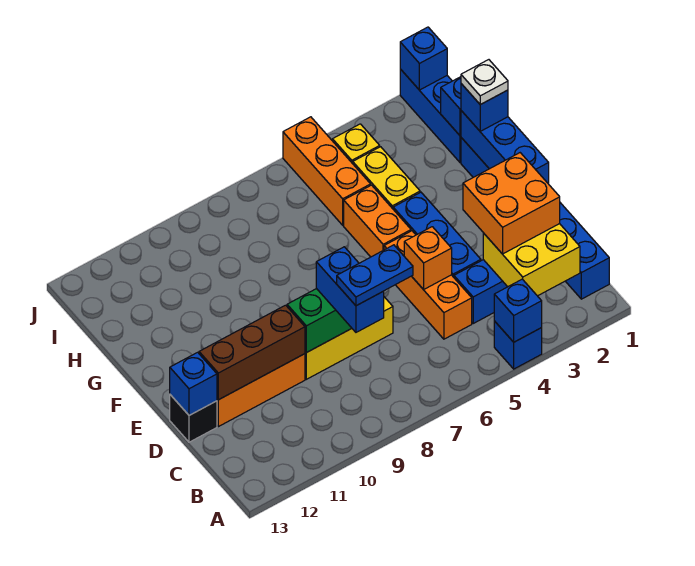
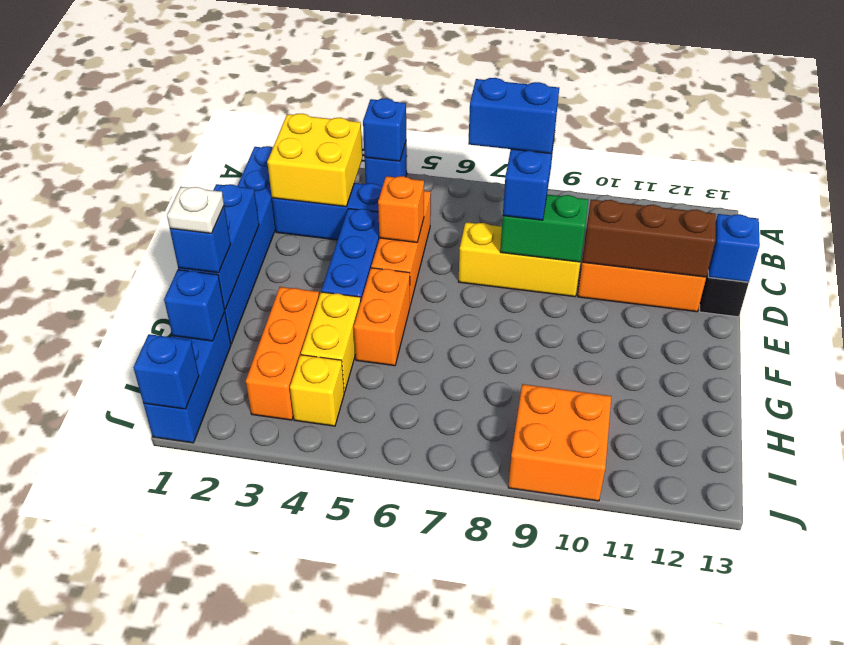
orange 2x2 brick [463,153,560,254] -> orange 2x2 brick moved to [508,384,611,501]
blue 1x2 plate [337,245,413,306] -> blue 1x2 brick [468,78,559,154]
orange 1x3 brick [283,117,371,225] -> orange 1x3 brick moved to [246,287,319,420]

